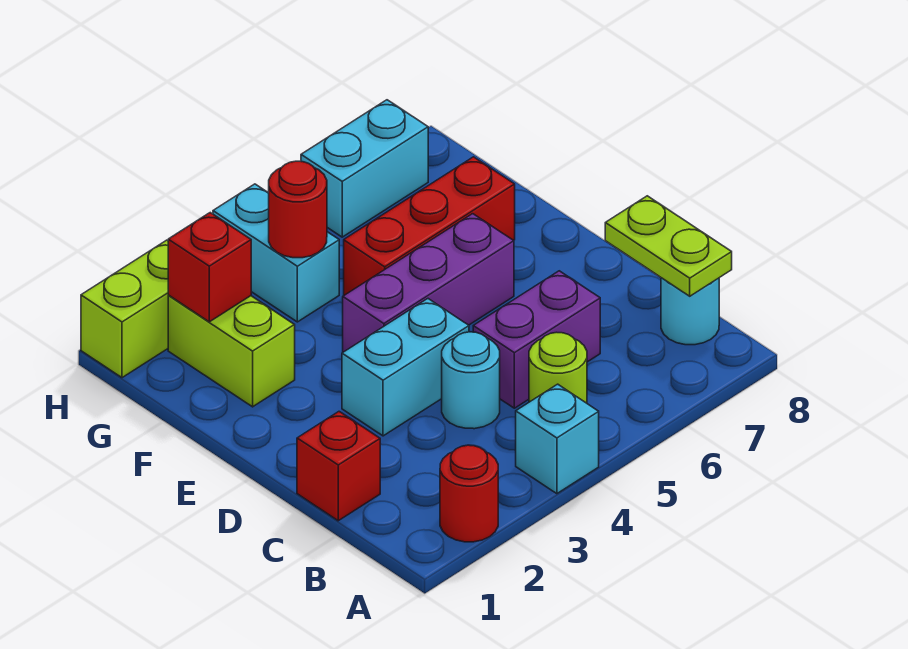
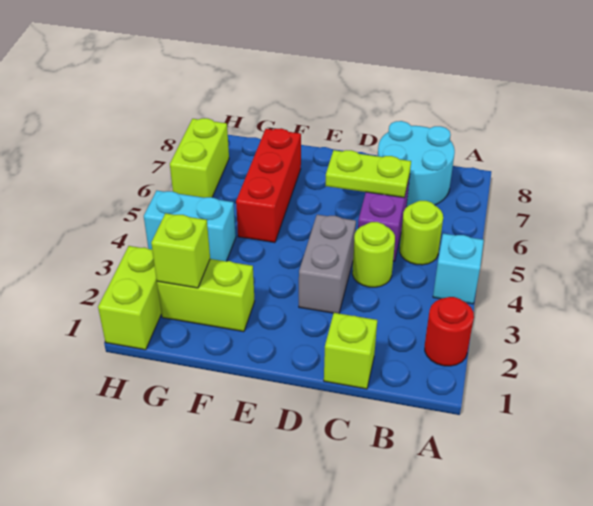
cyan 1x1 round brick [661,278,719,345] -> cyan 2x2 round brick [378,121,455,207]
lime 1x2 plate [605,196,732,296] -> lime 1x2 plate moved to [325,150,411,198]
red 1x1 brick [297,412,380,521] -> lime 1x1 brick [324,313,377,389]
cyan 1x1 round brick [442,332,500,429] -> lime 1x1 round brick [352,222,395,287]
cyan 1x2 brick [342,299,469,436] -> grey 1x2 brick [299,215,356,313]
purple 1x3 brick [343,214,514,352] -> none
red 1x1 brick [168,213,251,322] -> lime 1x1 brick [151,213,210,288]
red 1x1 round brick [269,161,327,258] -> none
cyan 1x2 brick [301,100,428,237] -> lime 1x2 brick [170,118,229,198]

